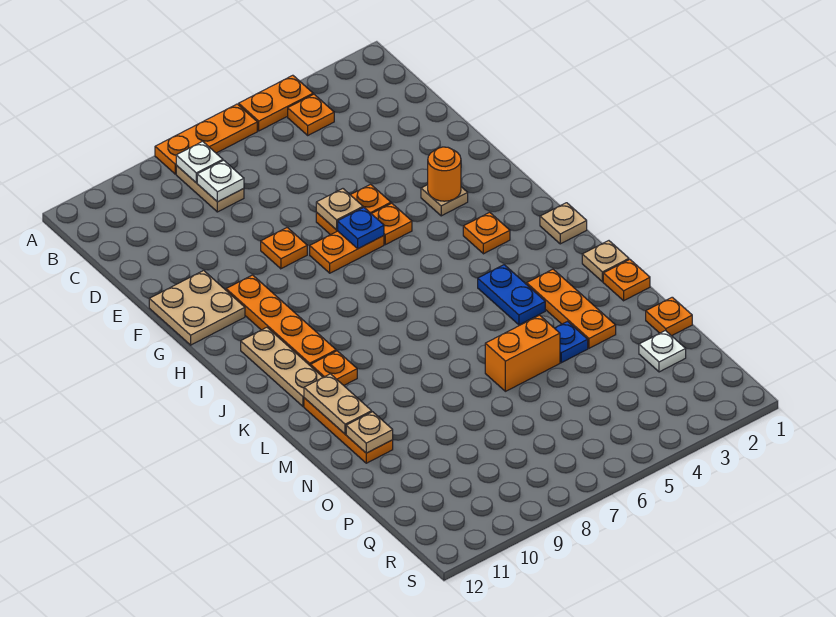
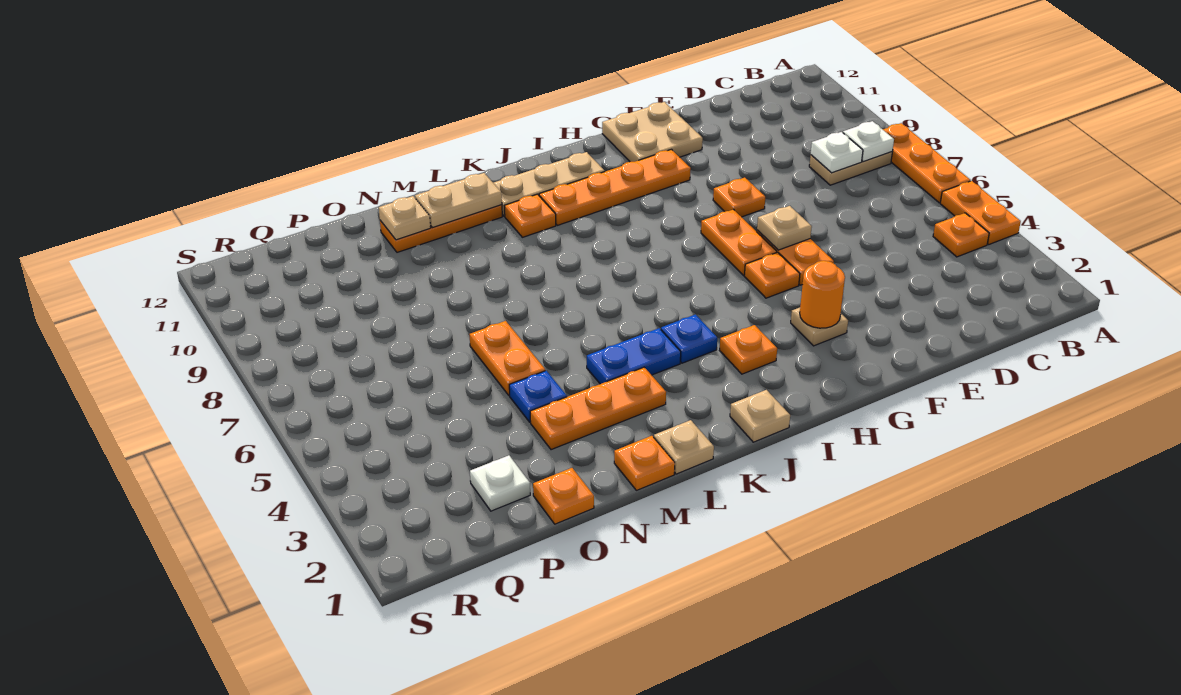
blue 1x1 plate [337,208,384,249] -> blue 1x1 plate moved to [661,314,717,363]
orange 1x2 brick [485,315,560,391] -> orange 1x2 plate [469,321,545,396]

